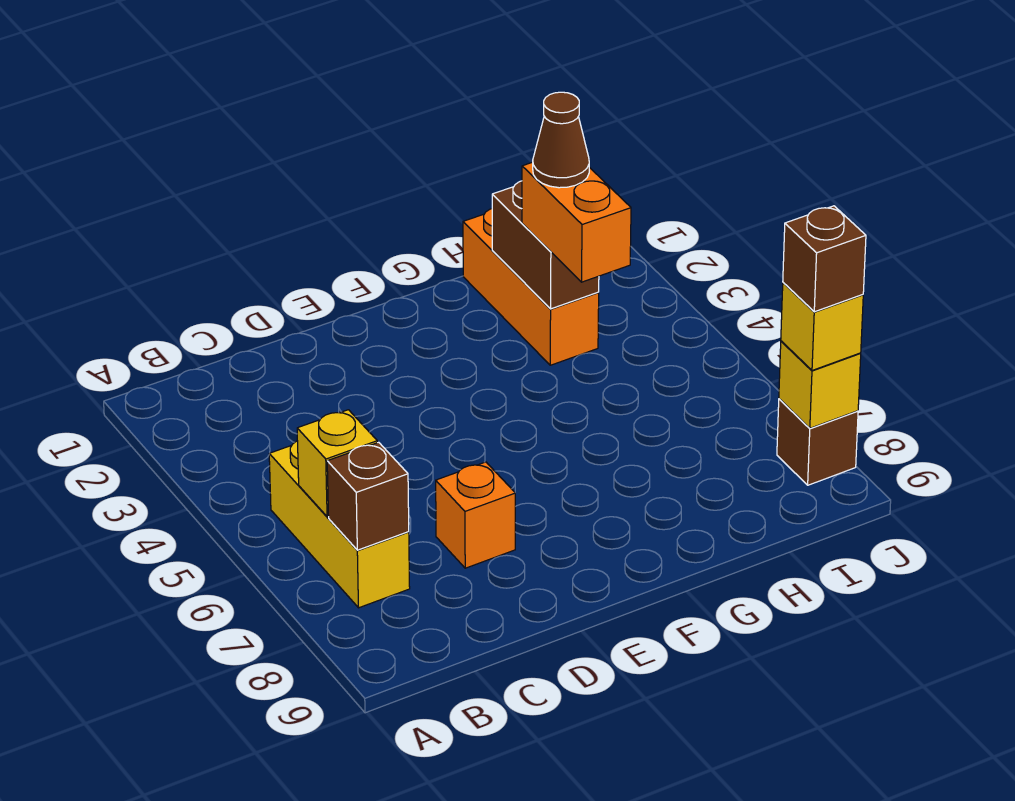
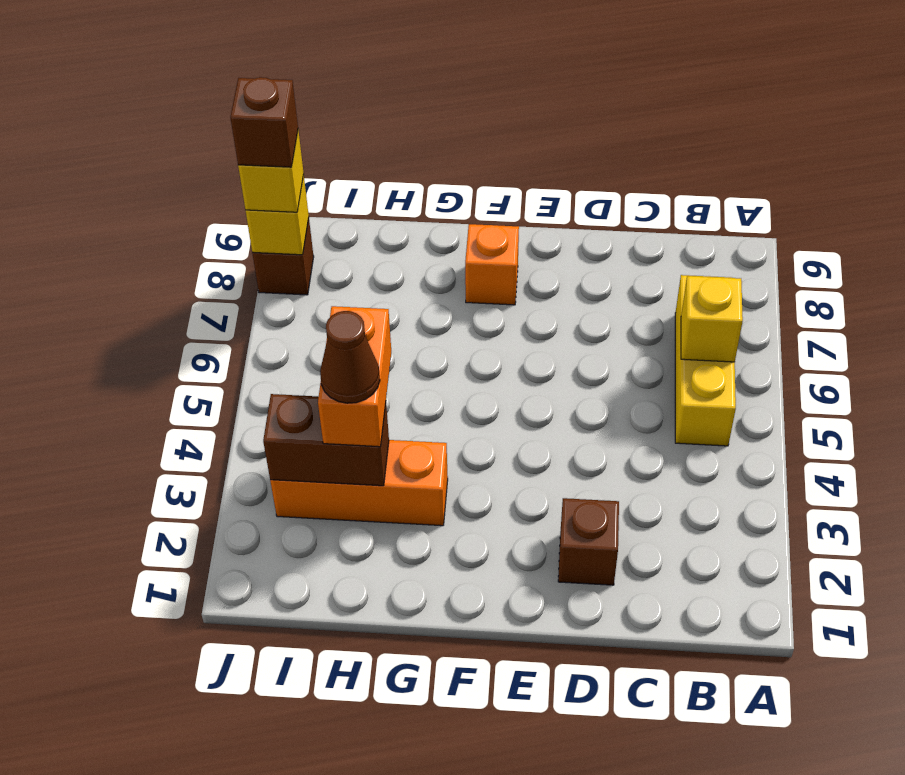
brown 1x1 brick [327,442,409,550] -> brown 1x1 brick moved to [558,498,619,585]
orange 1x1 brick [436,462,515,568] -> orange 1x1 brick moved to [465,224,519,305]
orange 1x3 brick [463,209,599,365] -> orange 1x3 brick turned to [270,440,448,526]
brown 1x2 brick [492,181,599,309] -> brown 1x2 brick turned to [263,394,389,486]

